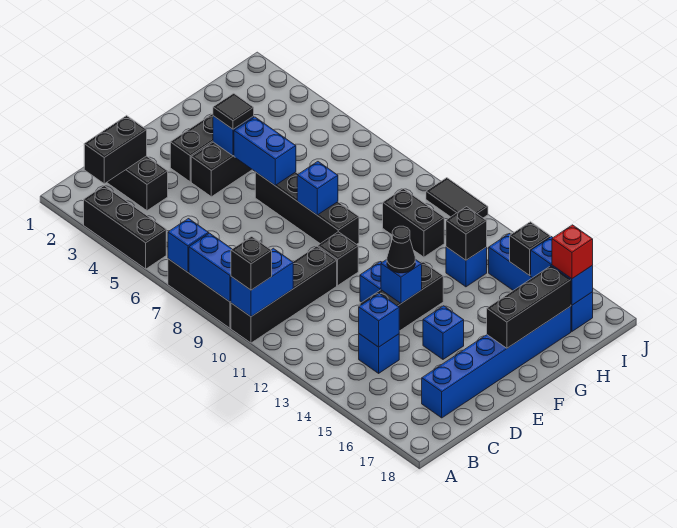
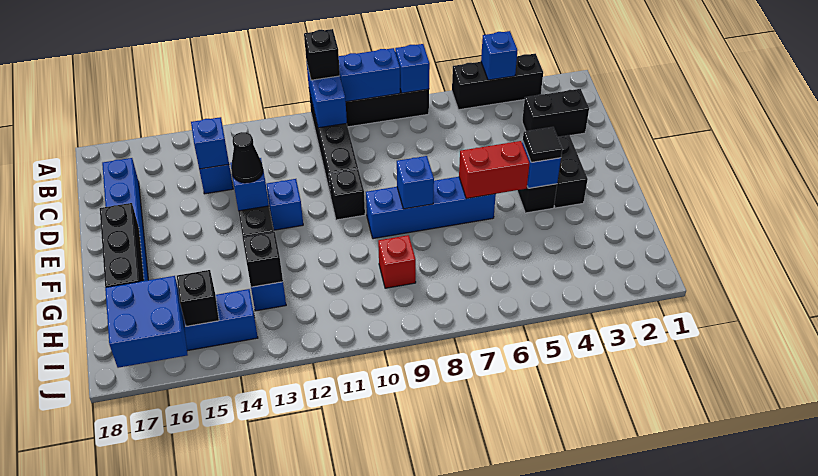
black 1x2 brick [84,116,147,184] -> none
blue 1x1 brick [423,306,464,359] -> blue 1x1 brick moved to [481,31,518,80]
blue 1x2 brick [234,117,296,185] -> red 1x2 brick [459,141,529,199]
black 1x4 brick [255,172,359,244] -> blue 1x4 brick [366,177,496,239]
black 1x2 brick [383,189,444,257] -> none
blue 1x2 brick [531,237,593,305] -> blue 2x2 brick [105,276,187,368]
red 1x1 brick [552,225,593,279] -> red 1x1 brick moved to [378,235,416,288]
black 1x2 tile [426,178,488,218] -> none

